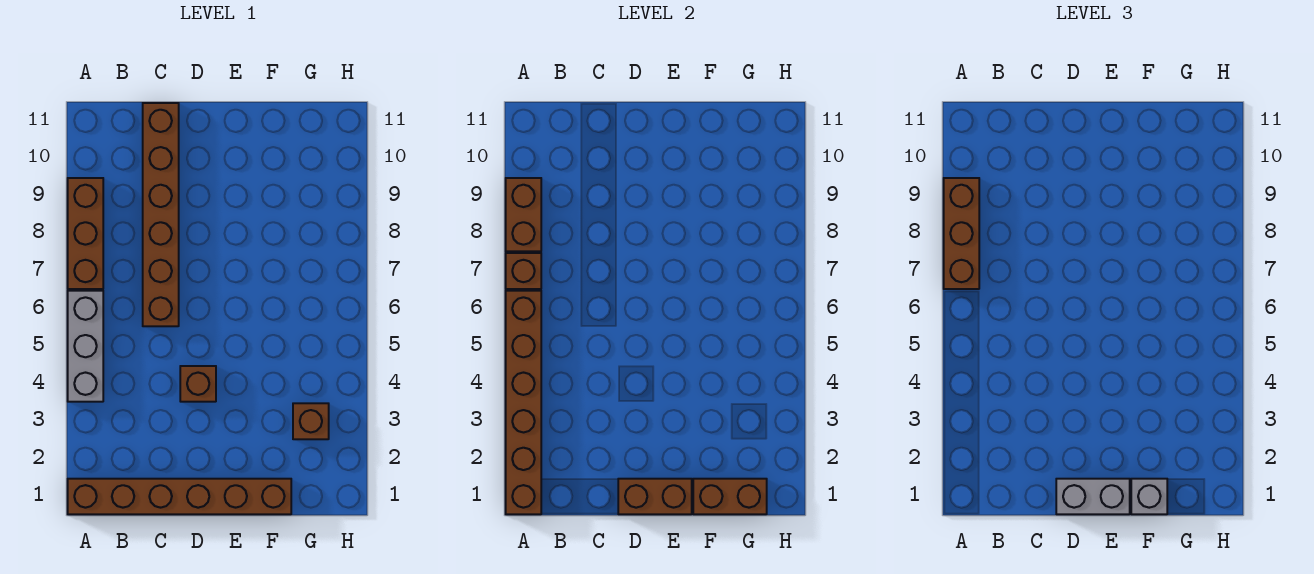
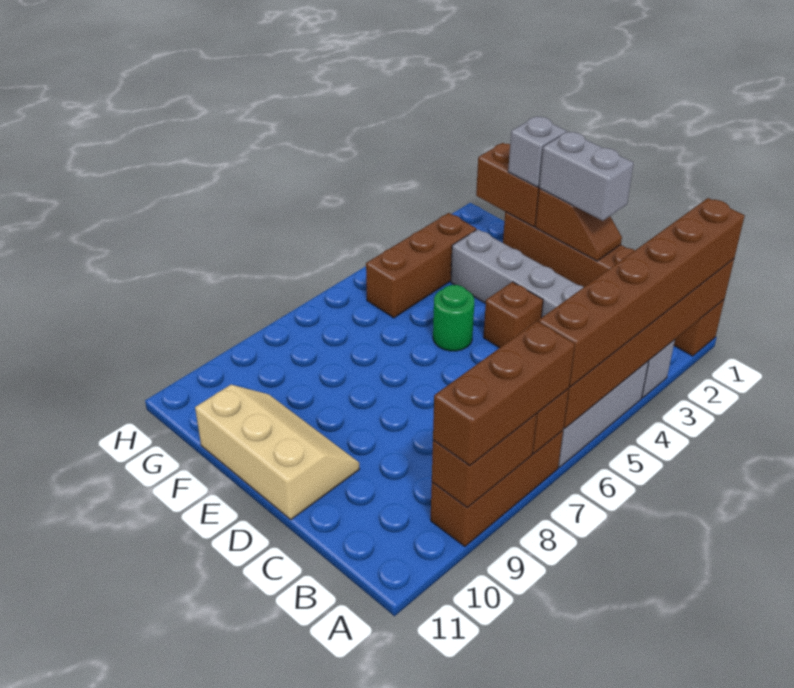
none -> grey 1x6 brick [451,229,675,398]
brown 1x6 brick [143,103,179,326] -> brown 1x6 brick moved to [538,198,744,387]
brown 1x2 brick [618,479,692,514] -> brown 1x2 slope [535,188,622,261]
none -> tan 2x3 slope [195,385,359,520]
none -> green 1x1 round brick [433,285,474,351]
brown 1x1 brick [293,403,329,439] -> brown 1x3 brick [366,213,476,318]

